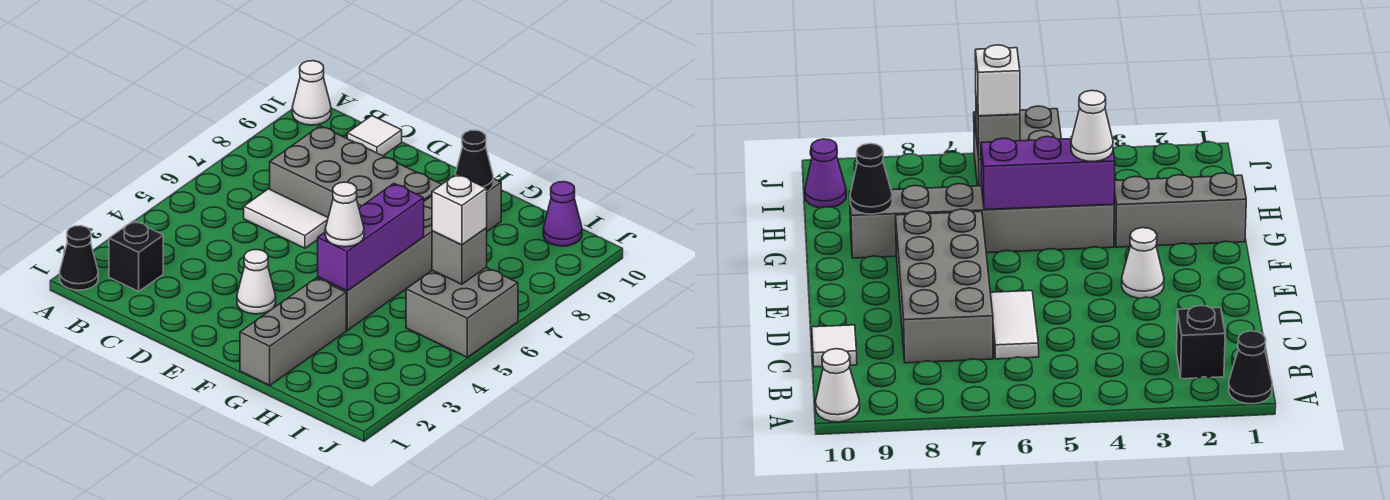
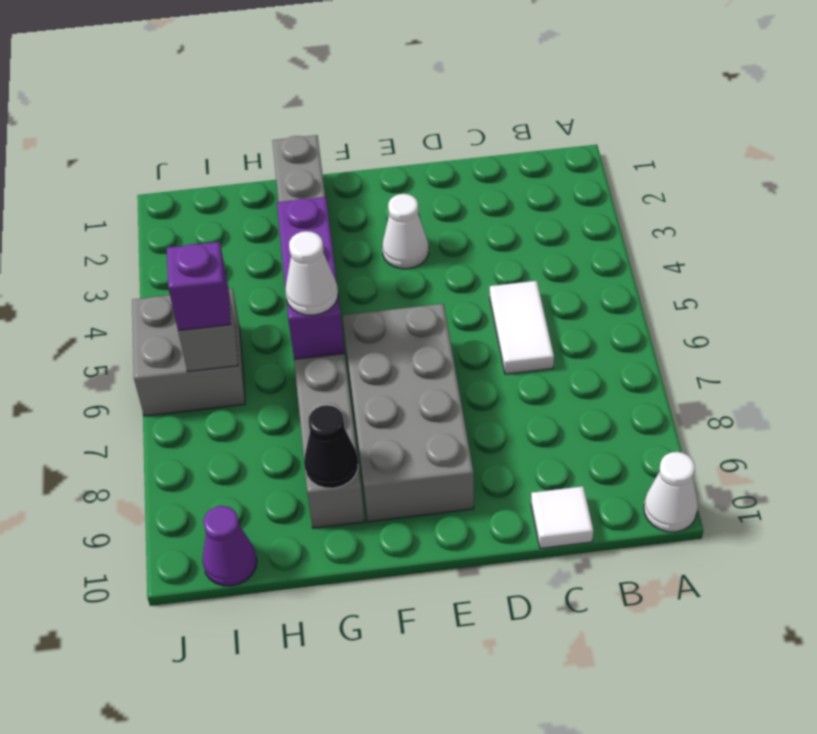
black 1x1 cone [60,226,98,290] -> none
black 1x1 brick [109,221,163,291] -> none
white 1x2 tile [244,189,328,248] -> white 1x2 tile turned to [490,281,554,374]
grey 2x4 brick [270,126,442,217] -> grey 2x4 brick turned to [342,304,474,522]
white 1x1 cone [325,182,364,247] -> white 1x1 cone moved to [285,231,338,315]
white 1x1 brick [432,174,487,245] -> purple 1x1 brick [167,242,231,331]

